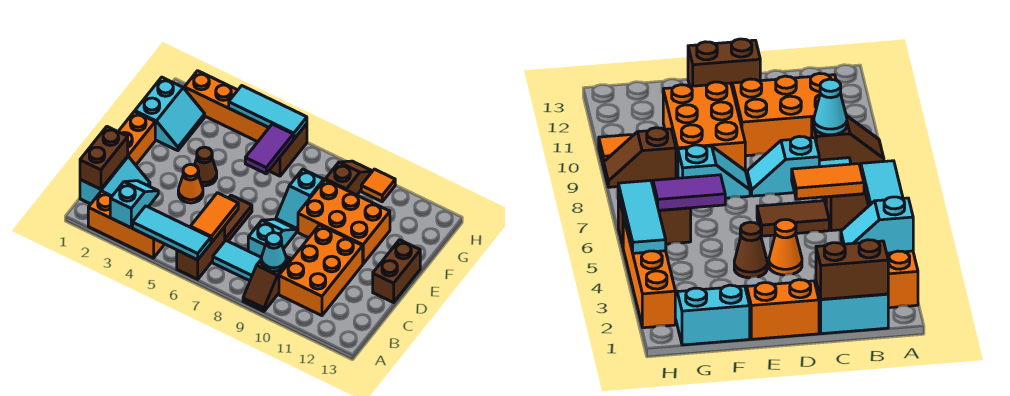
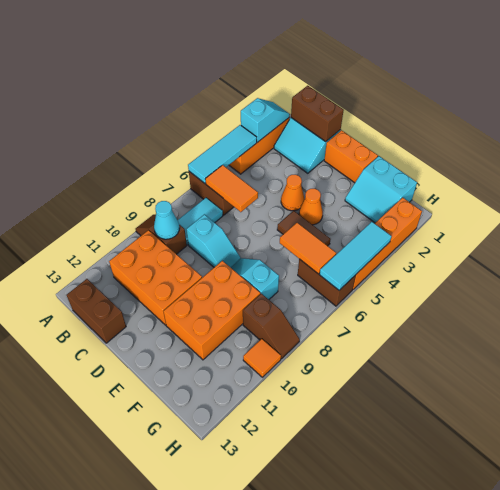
cyan 1x2 slope [110,181,158,228] -> cyan 1x2 slope turned to [241,98,290,142]
brown 1x2 tile [225,195,252,241] -> brown 1x2 tile moved to [277,211,331,246]
brown 1x2 brick [373,240,420,303] -> brown 1x2 brick moved to [67,279,126,343]
brown 1x1 cone [195,147,217,186] -> orange 1x1 cone [299,189,323,225]
purple 1x2 tile [245,124,293,174] -> orange 1x2 tile [280,223,336,274]

